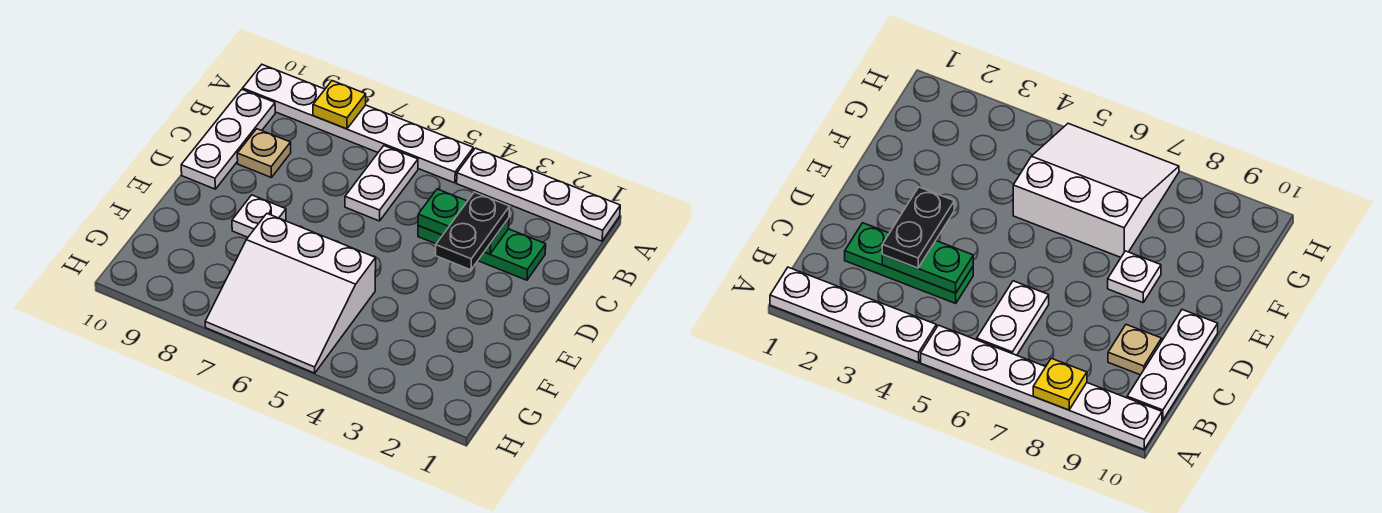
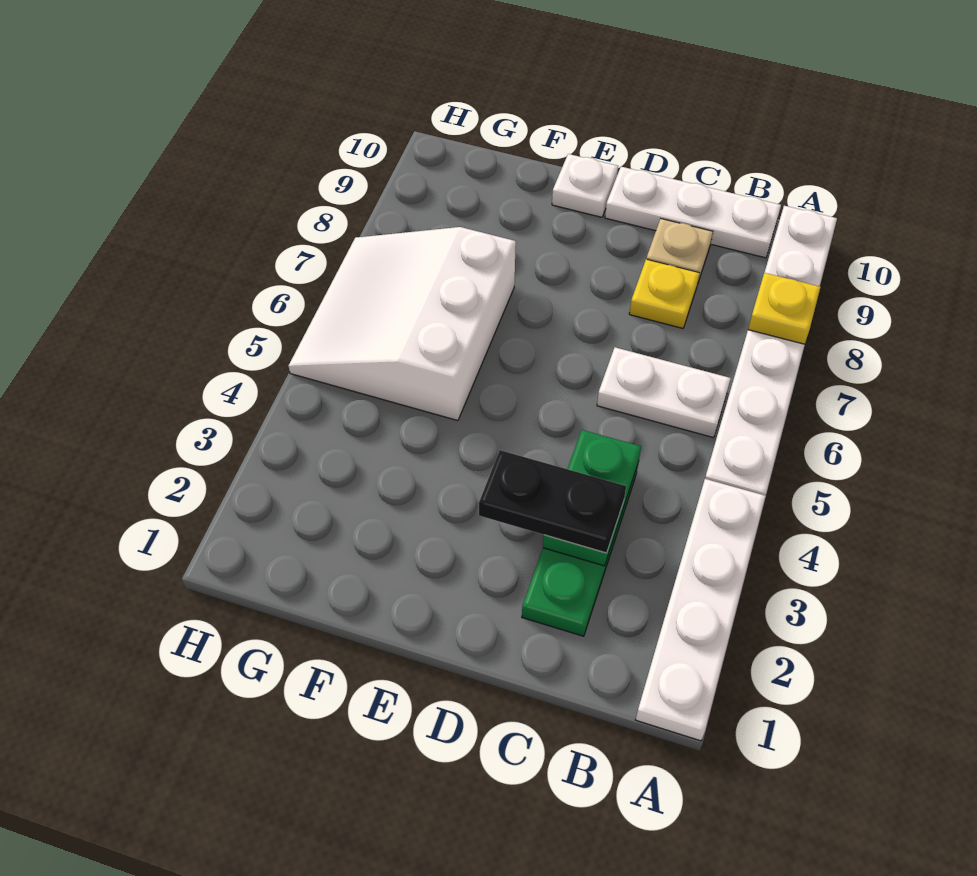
none -> yellow 1x1 plate [629,260,700,328]
white 1x1 plate [232,195,286,237] -> white 1x1 plate moved to [552,154,618,217]

